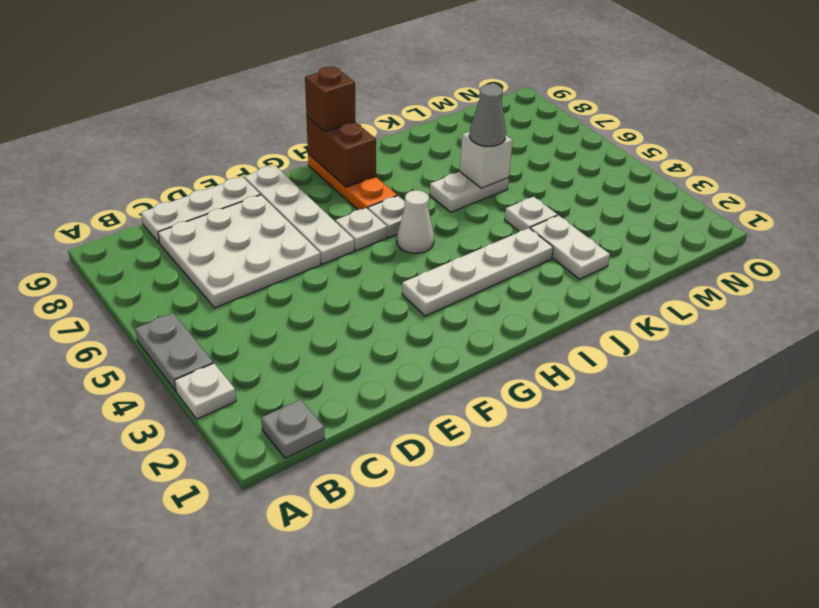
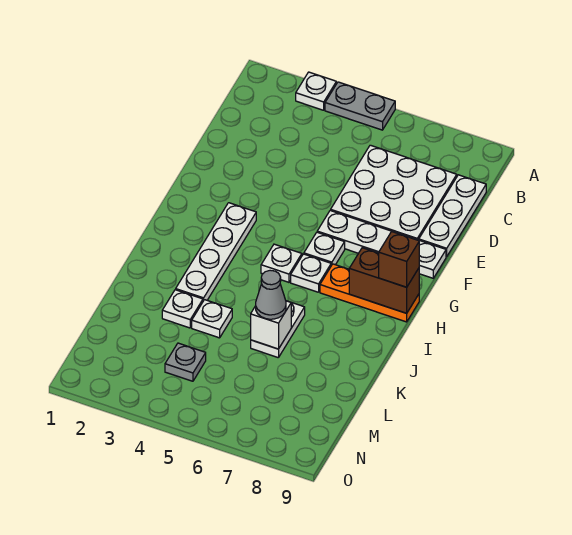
grey 1x1 plate [261,399,325,458] -> grey 1x1 plate moved to [165,343,206,381]
white 1x1 cone [397,190,434,253] -> white 1x1 plate [261,244,302,282]
white 1x2 plate [530,215,610,279] -> white 1x1 plate [162,290,203,328]

